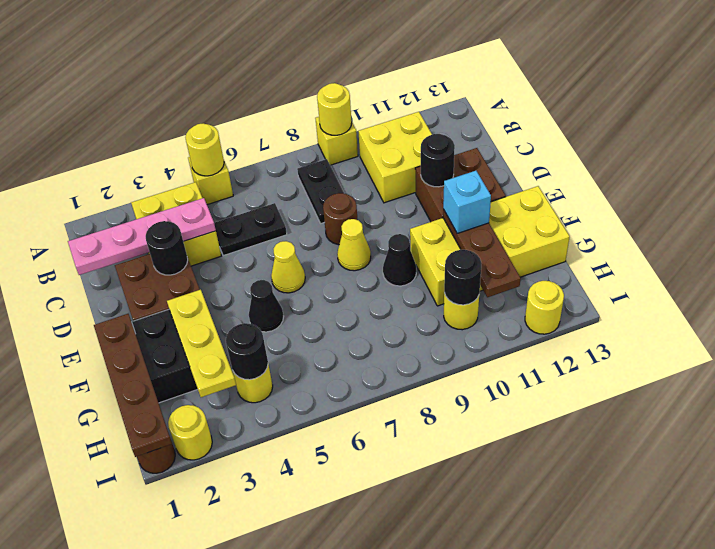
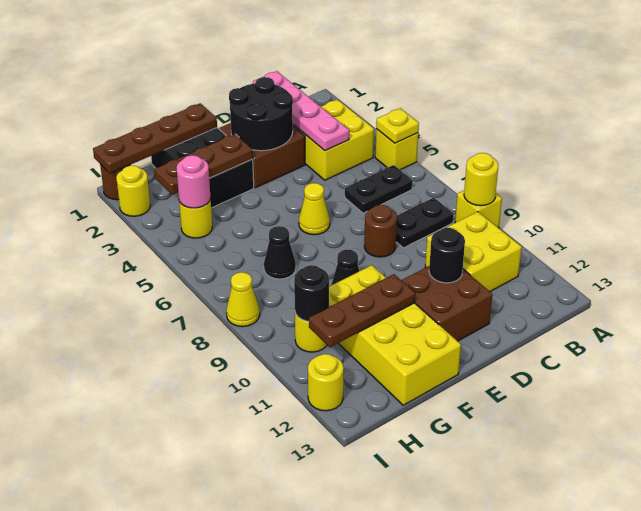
yellow 1x1 round brick [185,123,224,176] -> yellow 1x1 plate [376,108,419,143]
black 1x2 plate [214,203,287,256] -> black 1x2 plate turned to [345,165,413,213]
black 1x1 round brick [146,221,188,275] -> black 2x2 round brick [229,77,293,151]
yellow 1x1 cone [337,219,371,271] -> yellow 1x1 cone moved to [226,272,260,327]
yellow 1x3 plate [167,290,236,397] -> brown 1x3 plate [155,134,253,195]
black 1x1 cone [249,280,284,332] -> black 1x1 cone moved to [264,226,296,279]
cyan 1x1 brick [443,171,491,234] -> none
black 1x1 round brick [226,323,268,380] -> pink 1x1 round brick [176,155,211,208]

